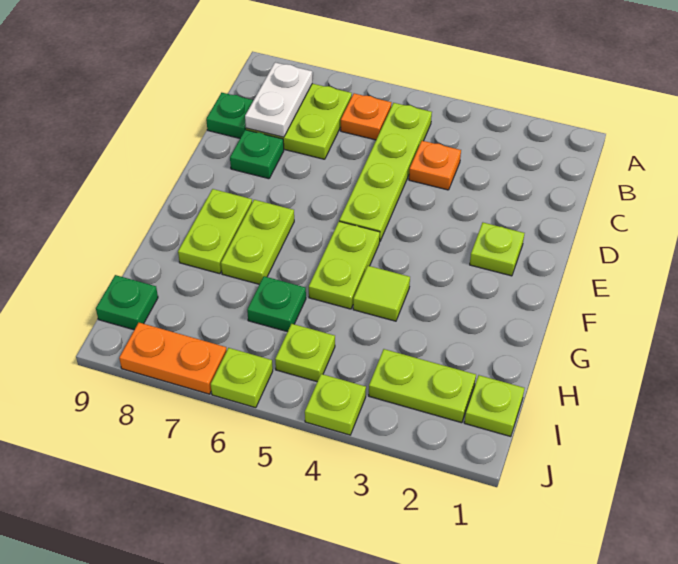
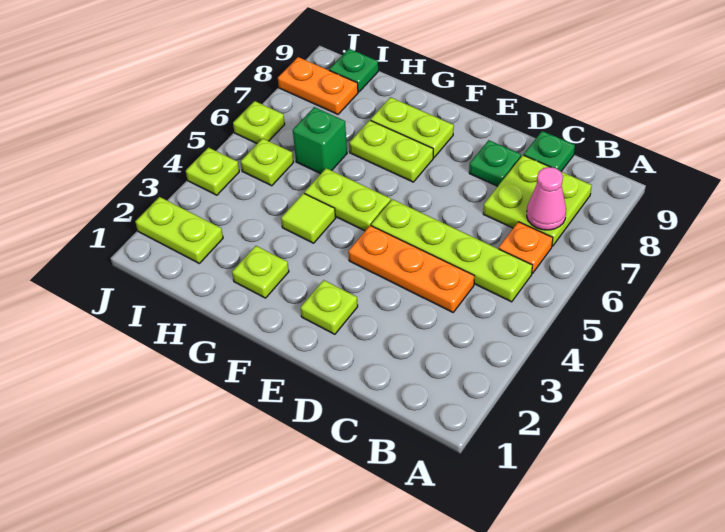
none -> pink 1x1 cone [527,167,566,230]
white 1x2 plate [245,63,312,137] -> none
orange 1x1 plate [409,141,461,190] -> orange 1x3 plate [348,225,474,312]
green 1x1 plate [247,276,306,332] -> green 1x1 brick [293,107,347,174]
lime 1x1 plate [464,375,524,437] -> lime 1x1 plate moved to [232,246,289,298]
lime 1x2 plate [369,349,476,423] -> lime 1x2 plate turned to [135,197,223,263]
orange 1x2 plate [119,323,227,394] -> orange 1x2 plate turned to [278,57,358,114]

